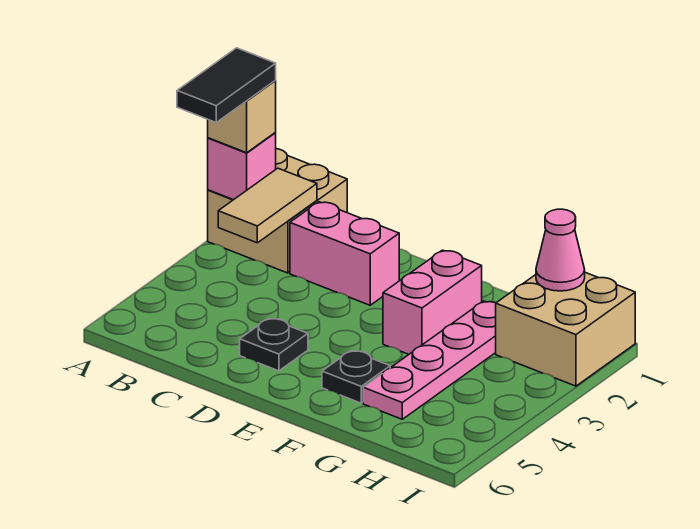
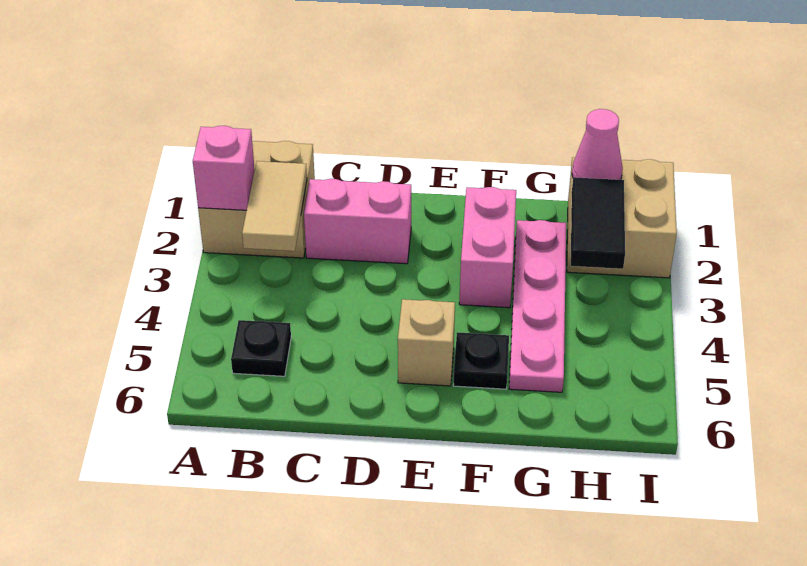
tan 1x1 brick [208,80,276,153] -> tan 1x1 brick moved to [398,299,455,386]
black 1x2 tile [177,48,276,122] -> black 1x2 tile moved to [571,177,625,269]
black 1x1 plate [240,318,308,371] -> black 1x1 plate moved to [231,320,291,376]

